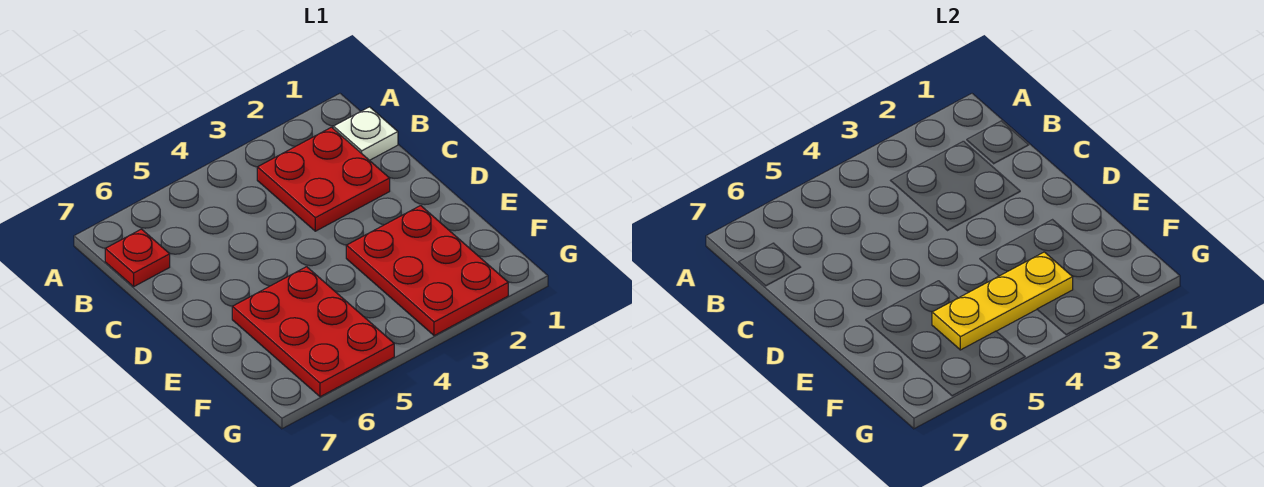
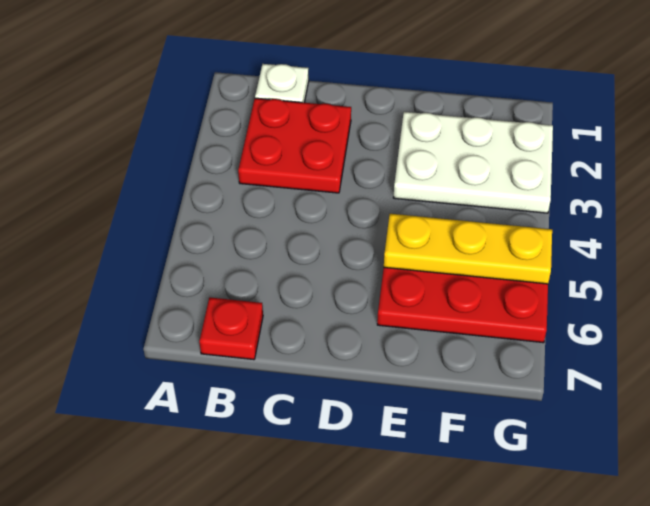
red 2x3 plate [346,206,508,336] -> white 2x3 plate [393,112,553,213]
yellow 1x3 plate [932,252,1073,350] -> yellow 1x3 plate turned to [384,214,552,284]

